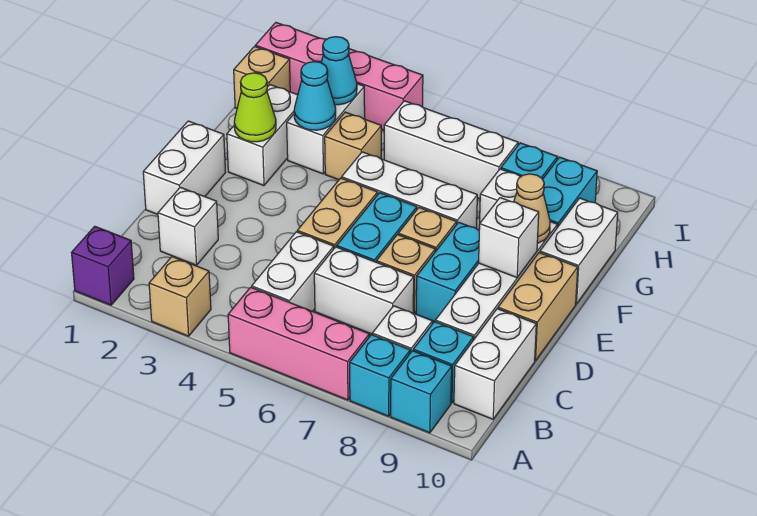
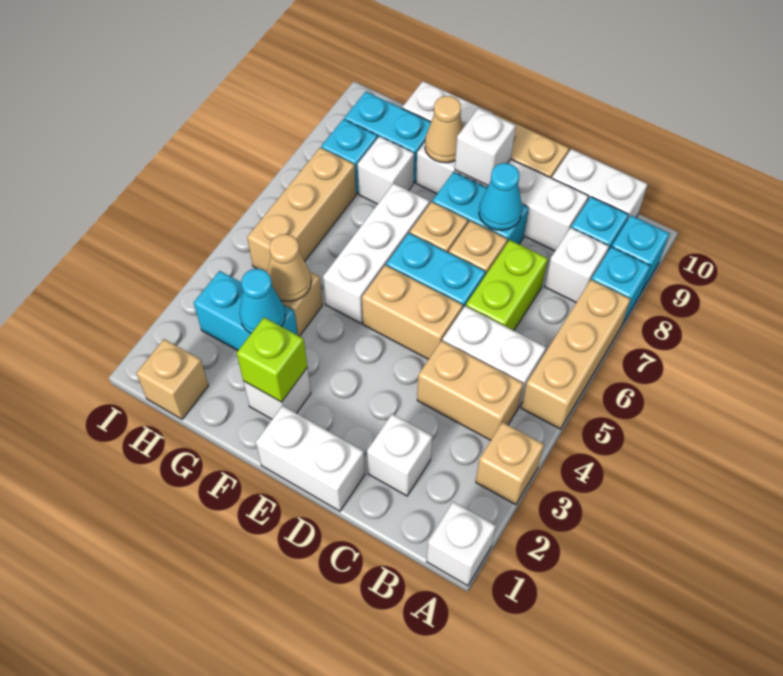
purple 1x1 brick [72,226,134,305] -> white 1x1 brick [427,502,496,586]
pink 1x3 brick [228,287,369,400] -> tan 1x3 brick [521,280,630,429]
none -> tan 1x2 brick [417,341,523,440]
white 1x2 brick [314,247,414,334] -> lime 1x2 brick [466,240,548,331]
white 1x2 brick [227,85,298,186] -> white 1x1 brick [243,368,311,419]
lime 1x1 cone [234,73,276,142] -> lime 1x1 brick [237,317,307,402]
white 1x2 brick [287,84,365,174] -> cyan 1x2 brick [194,271,298,350]
none -> tan 1x1 cone [267,234,311,301]
cyan 1x1 cone [321,37,357,105] -> cyan 1x1 cone moved to [479,163,522,230]
white 1x3 brick [384,101,518,199] -> tan 1x3 brick [247,148,356,272]
pink 1x4 brick [255,23,423,130] -> none

